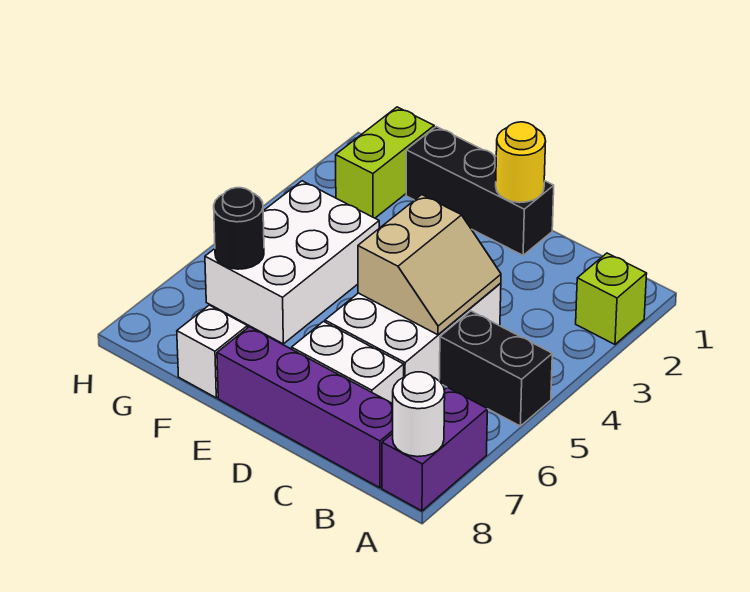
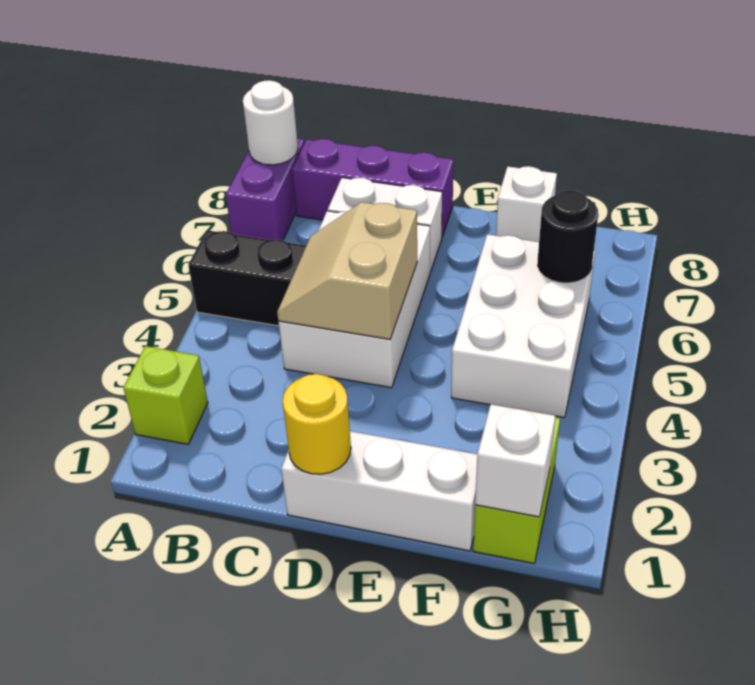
purple 1x4 brick [217,327,393,488] -> purple 1x3 brick [292,139,453,237]
black 1x3 brick [406,127,554,255] -> white 1x3 brick [281,431,477,551]
none -> white 1x1 brick [475,404,555,517]

